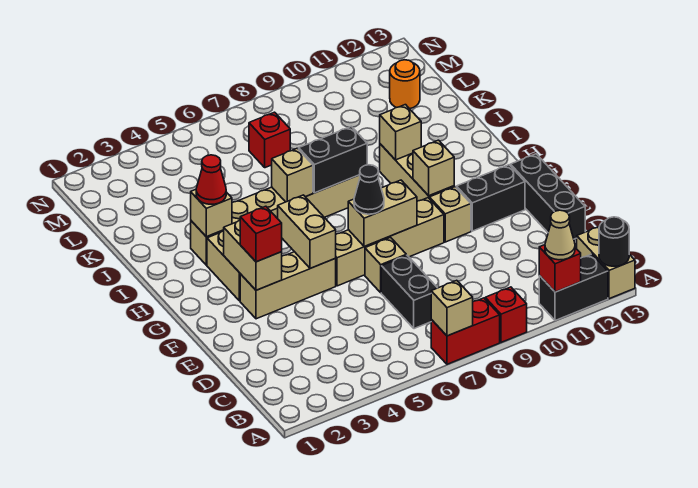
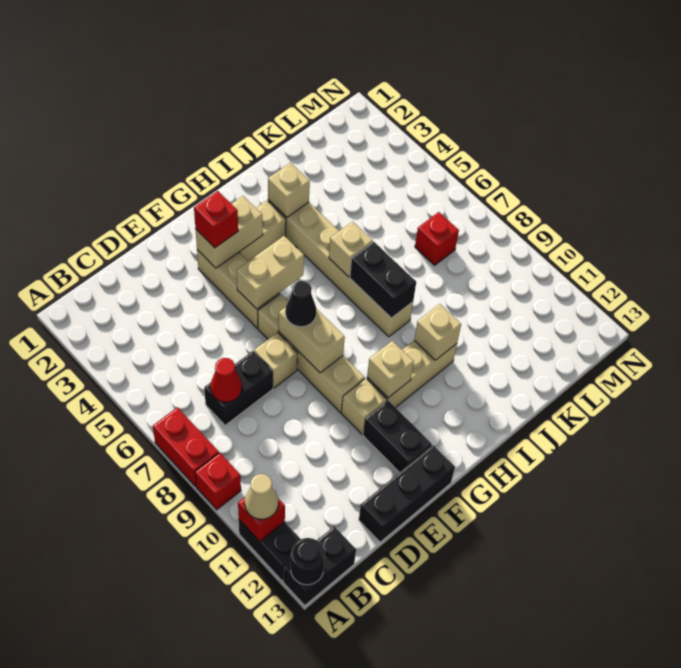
tan 1x1 brick [431,280,473,336] -> none
tan 1x2 brick [577,227,635,299] -> black 1x2 brick [283,526,356,605]
red 1x1 cone [196,155,226,204] -> red 1x1 cone moved to [210,358,242,402]
orange 1x1 round brick [390,60,420,109] -> none

